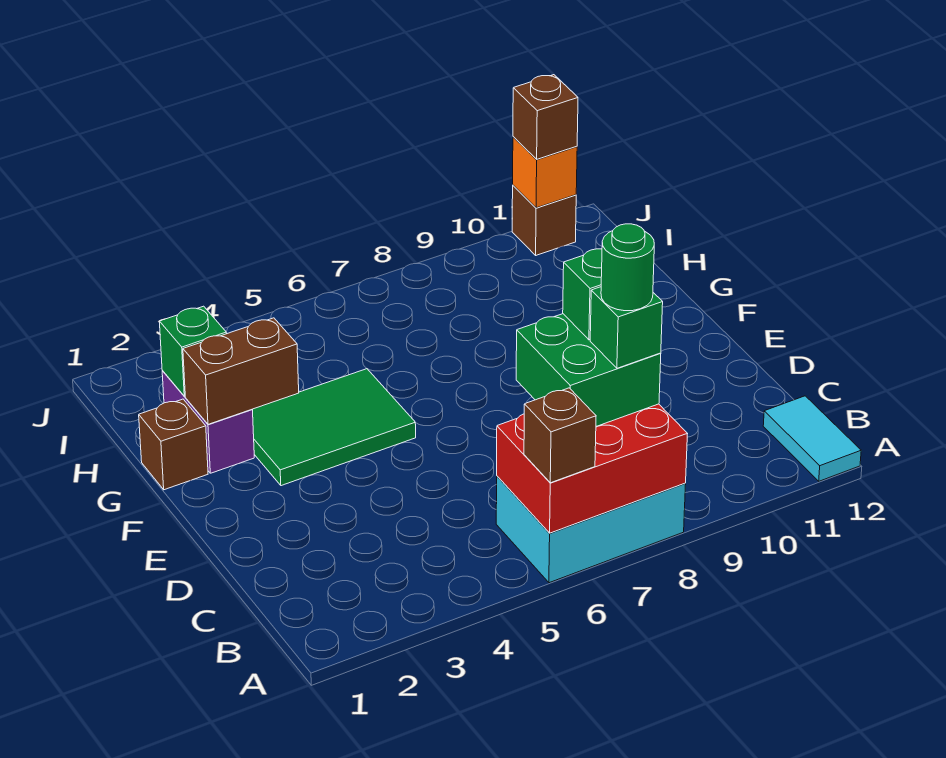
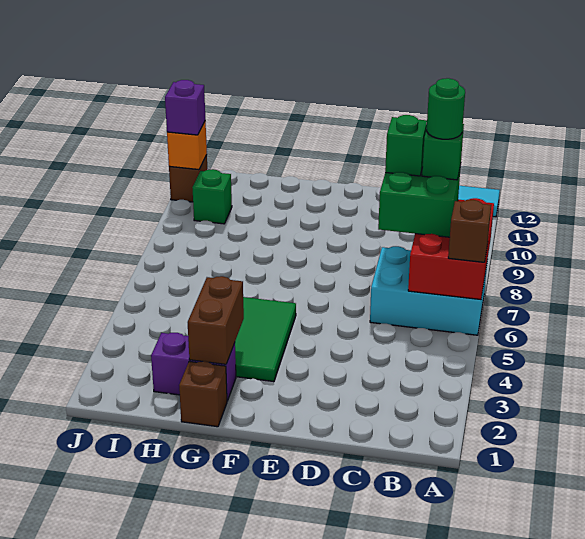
cyan 2x3 brick [496,476,686,583] -> cyan 2x3 brick turned to [370,246,487,335]
green 1x1 brick [159,306,226,396] -> green 1x1 brick moved to [192,169,232,224]
brown 1x1 brick [513,75,578,159] -> purple 1x1 brick [165,80,205,135]

